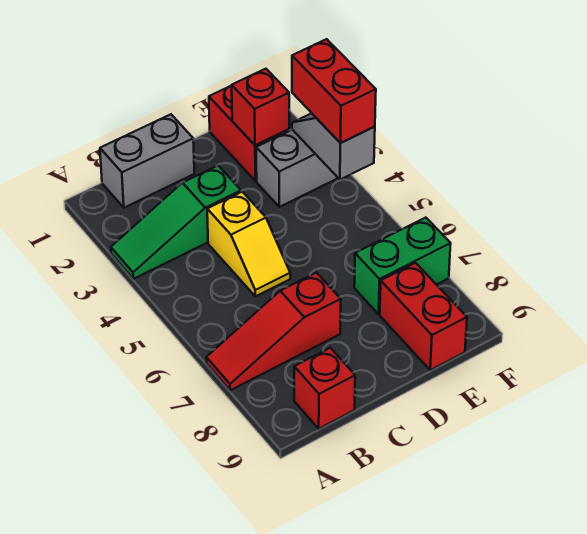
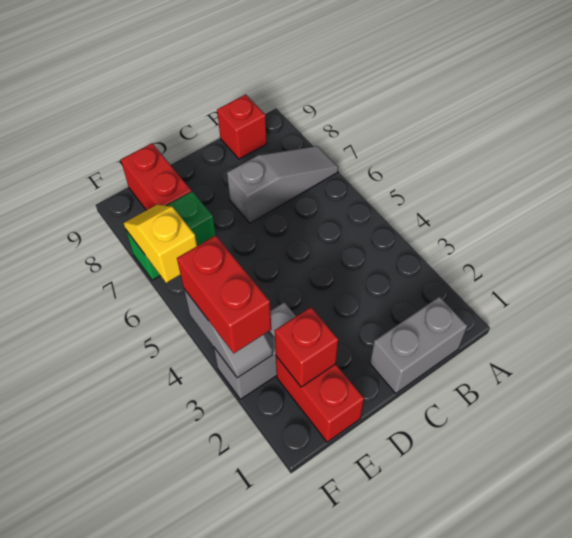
green 1x3 slope [111,166,241,279] -> none
red 1x3 slope [206,273,341,390] -> grey 1x3 slope [227,146,338,223]
yellow 1x2 slope [207,192,290,296] -> yellow 1x2 slope moved to [124,205,197,283]

